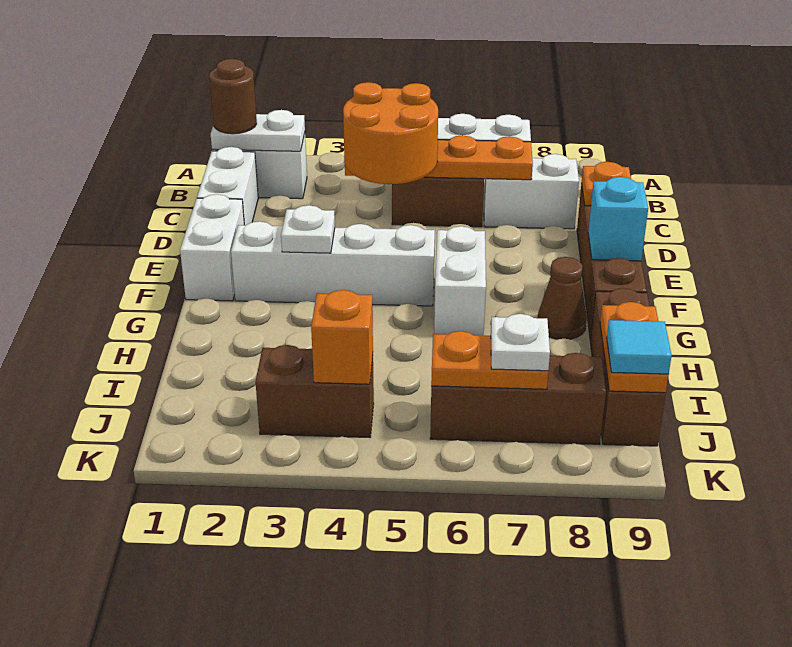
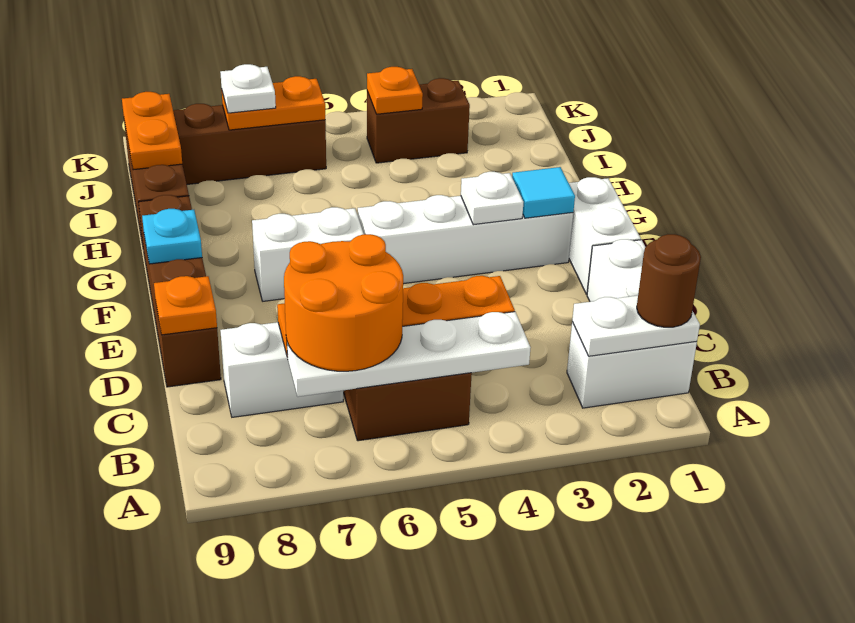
orange 2x2 round brick [343,82,438,184] -> orange 2x2 round brick moved to [284,234,403,371]
white 1x2 brick [434,226,486,335] -> white 1x2 brick turned to [252,207,364,301]
cyan 1x1 brick [588,177,648,261] -> cyan 1x1 plate [142,209,202,264]
brown 1x1 cone [538,257,587,339] -> none
orange 1x1 brick [311,290,373,384] -> orange 1x1 plate [367,67,423,114]
cyan 1x1 tile [607,320,671,374] -> cyan 1x1 tile moved to [512,167,575,218]

